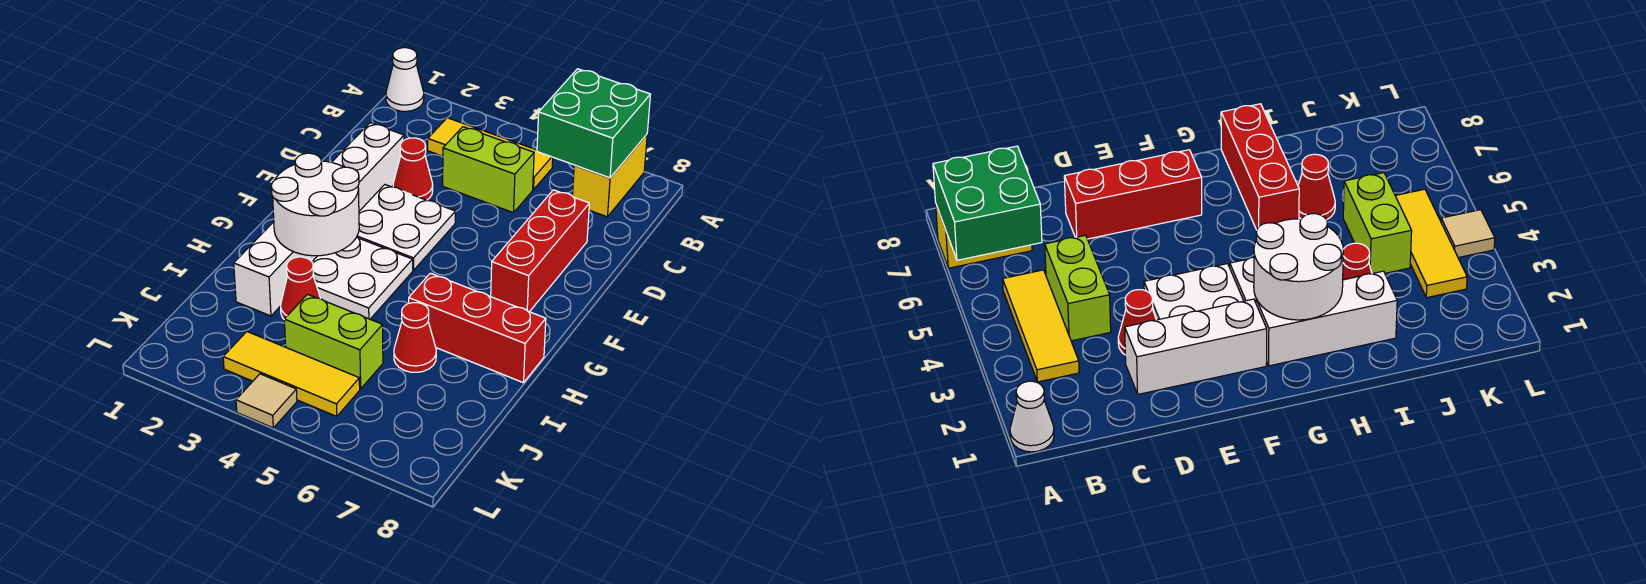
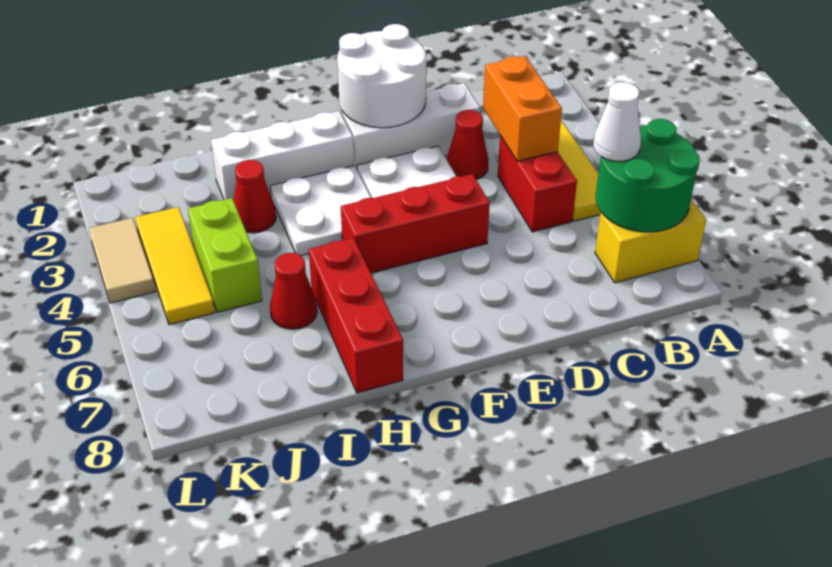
white 1x1 cone [386,48,424,111] -> white 1x1 cone moved to [593,82,641,161]
green 2x2 brick [537,69,650,178] -> green 2x2 round brick [596,119,700,232]
none -> orange 1x2 brick [483,56,562,161]
lime 1x2 brick [443,127,534,213] -> red 1x2 brick [498,135,577,232]
red 1x3 brick [491,190,589,312] -> red 1x3 brick moved to [341,174,490,273]
white 2x2 round brick [271,153,359,256] -> white 2x2 round brick moved to [337,24,426,128]
tan 1x1 tile [236,374,297,428] -> tan 1x2 tile [89,218,155,303]

